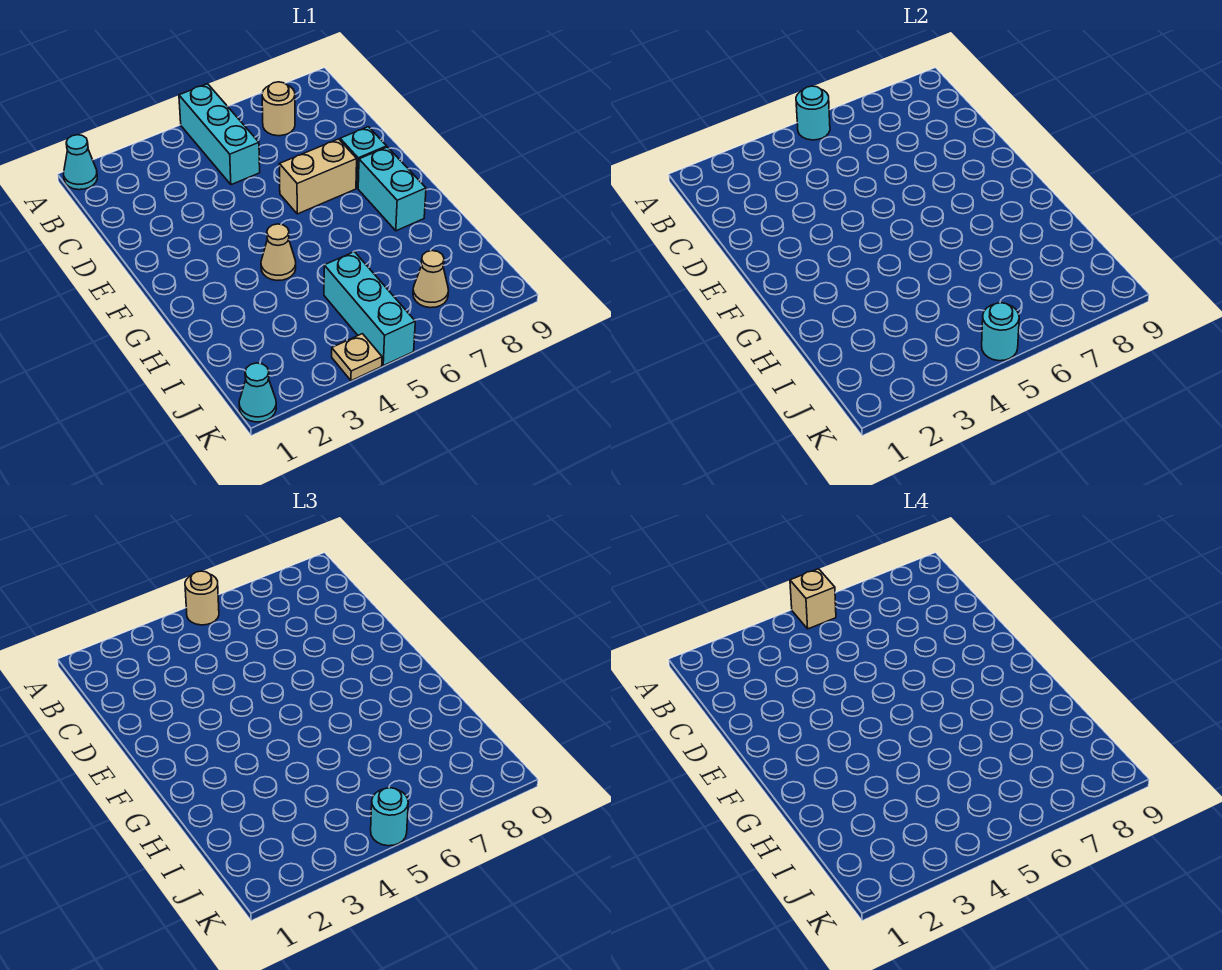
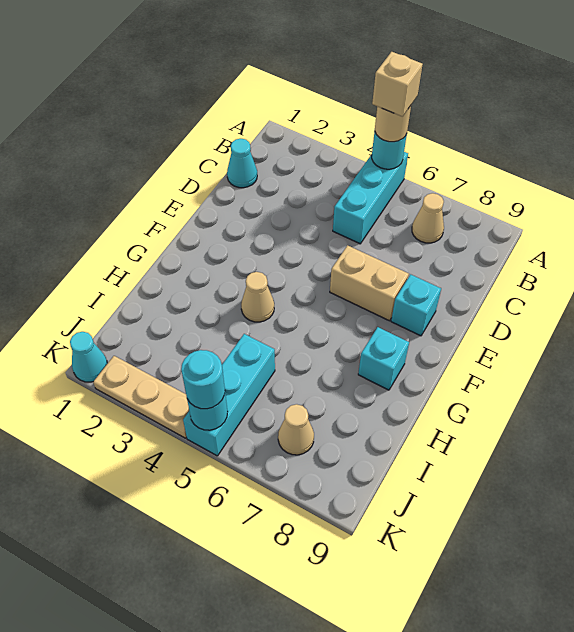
cyan 1x1 cone [64,135,97,190] -> cyan 1x1 cone moved to [227,139,257,188]
tan 1x1 round brick [262,82,295,136] -> tan 1x1 cone [412,193,444,243]
cyan 1x2 brick [358,147,426,231] -> cyan 1x1 brick [358,327,409,390]
tan 1x1 plate [332,334,382,381] -> tan 1x3 plate [93,356,189,438]

